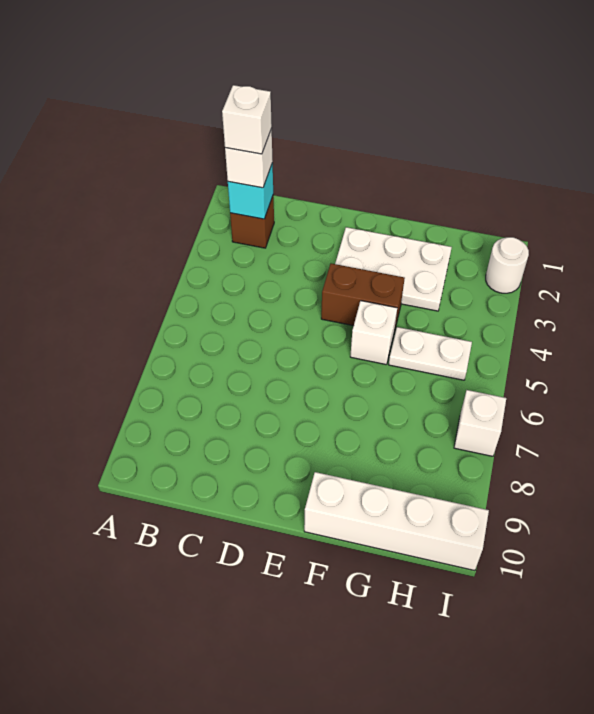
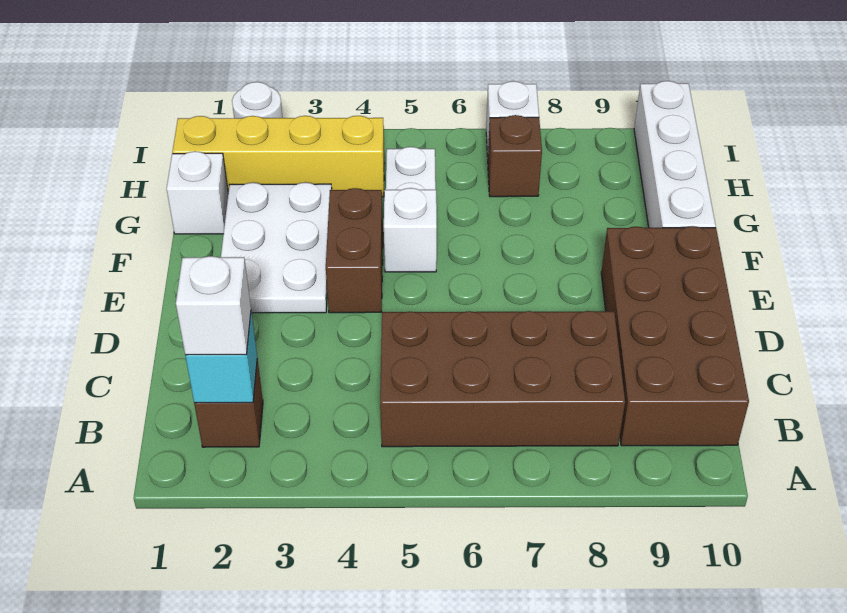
white 1x1 brick [222,85,272,154] -> white 1x1 brick moved to [167,151,228,234]
none -> brown 2x4 brick [380,311,625,447]
none -> brown 2x4 brick [601,226,749,446]
none -> yellow 1x4 brick [172,116,384,197]
none -> brown 1x1 brick [488,115,542,197]

